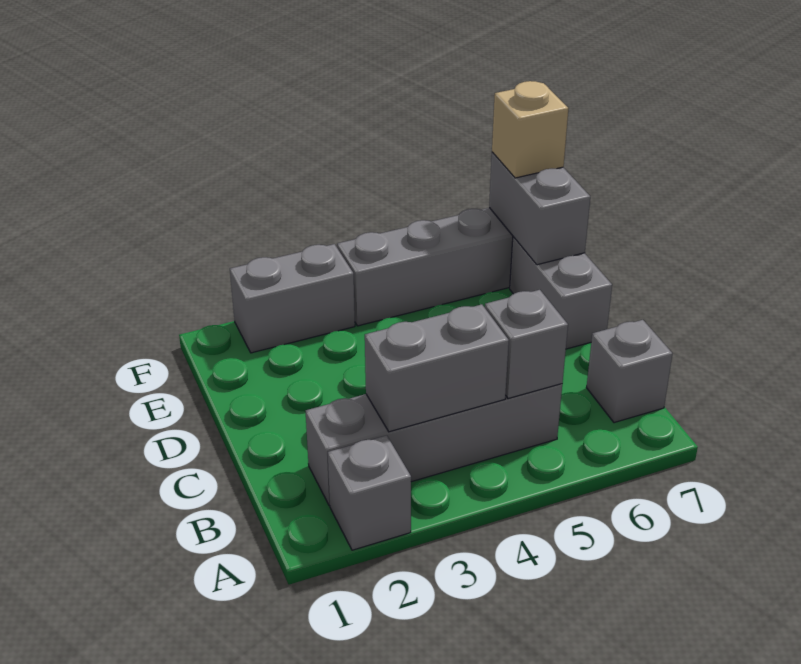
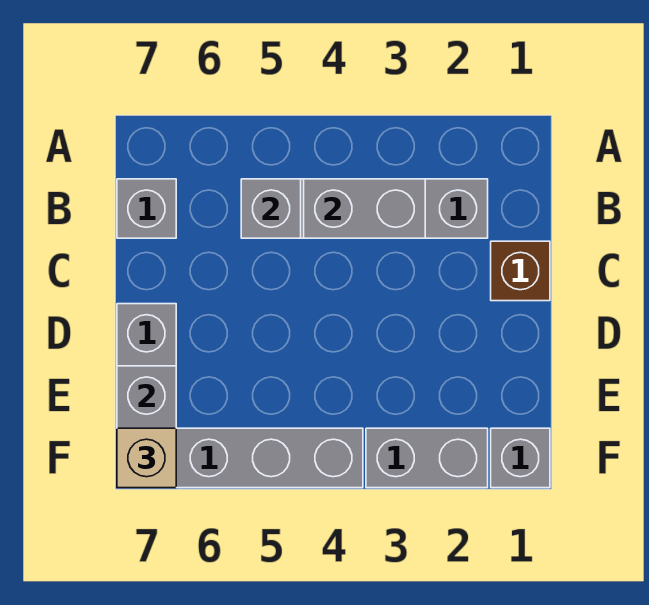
grey 1x1 brick [328,435,411,550] -> grey 1x1 brick moved to [491,428,550,488]
none -> brown 1x1 brick [491,241,550,301]

